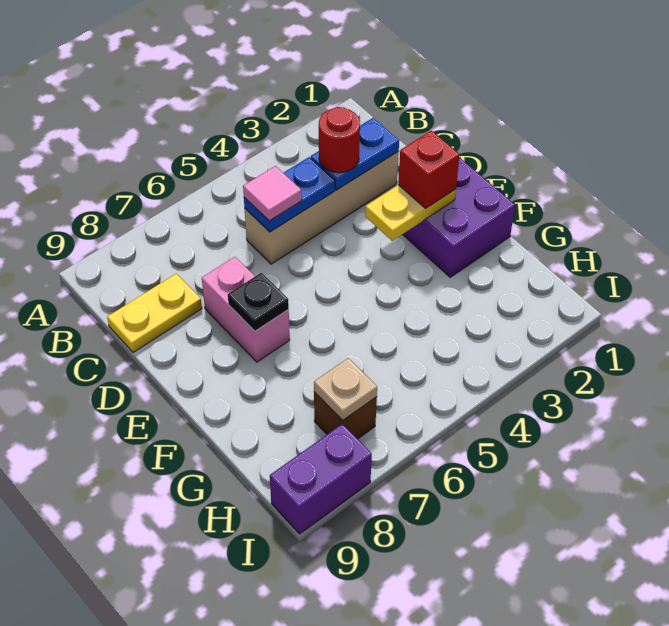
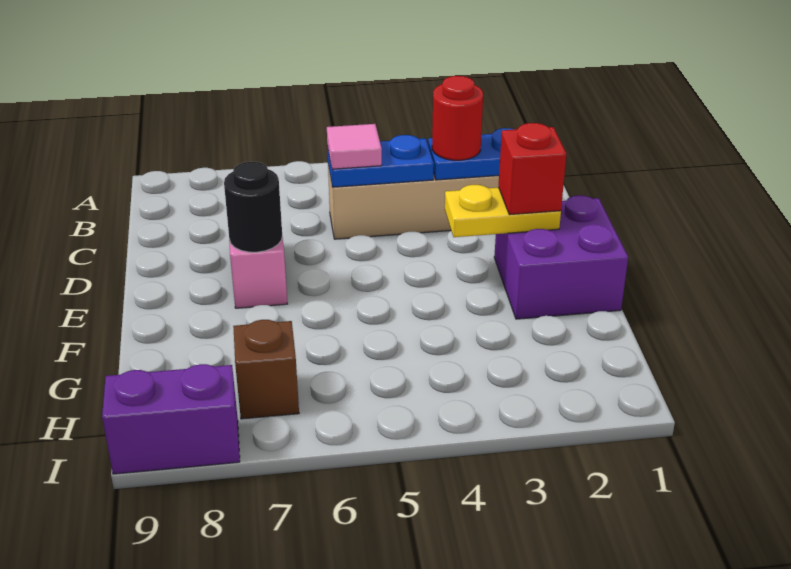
yellow 1x2 plate [107,274,202,352] -> none
black 1x1 plate [228,273,289,331] -> black 1x1 round brick [224,162,282,252]
tan 1x1 plate [314,358,377,420] -> none

